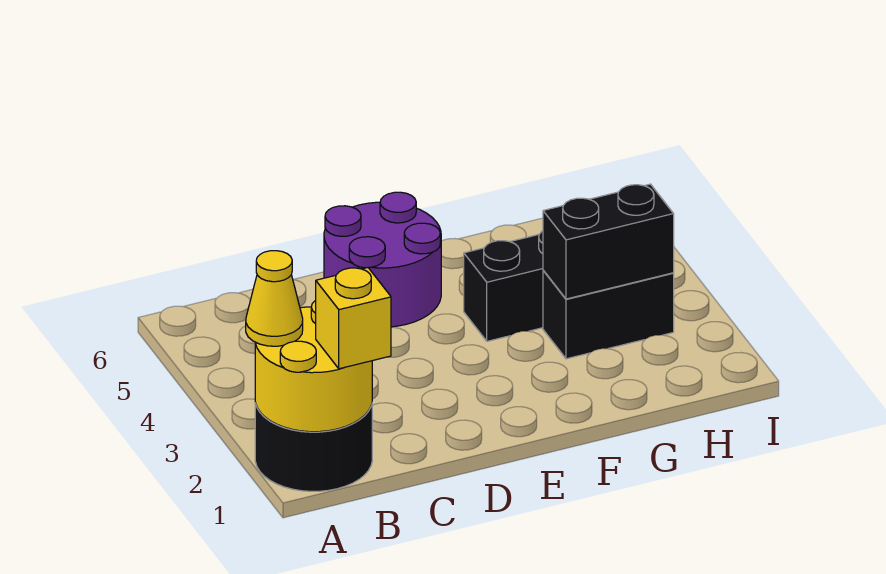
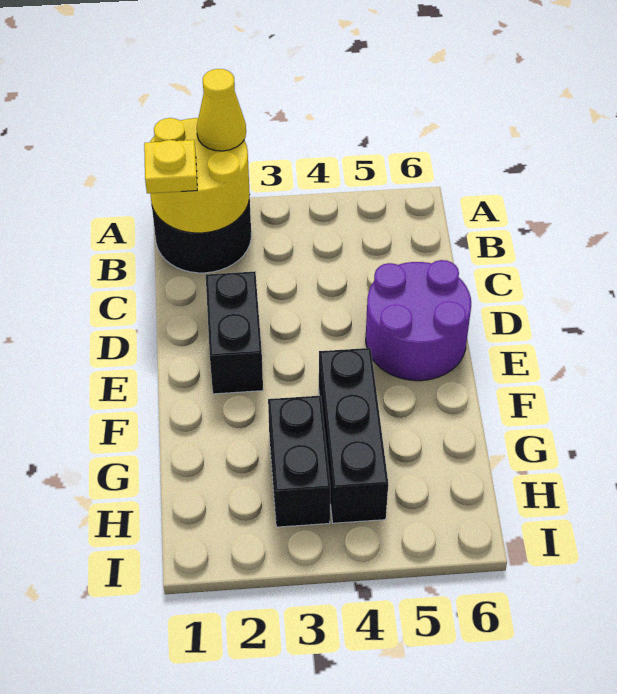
yellow 1x1 brick [316,268,391,369] -> yellow 1x1 plate [144,140,197,193]
black 1x2 brick [543,184,674,299] -> black 1x2 brick moved to [206,271,263,394]

